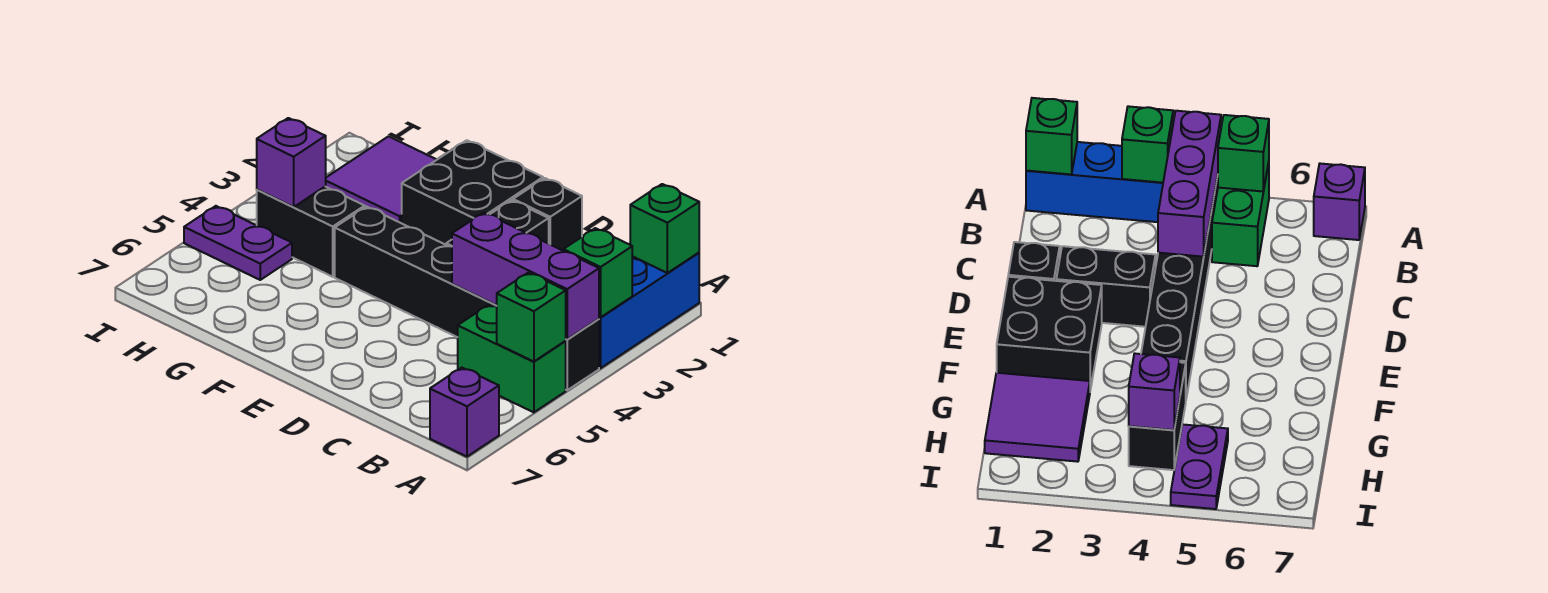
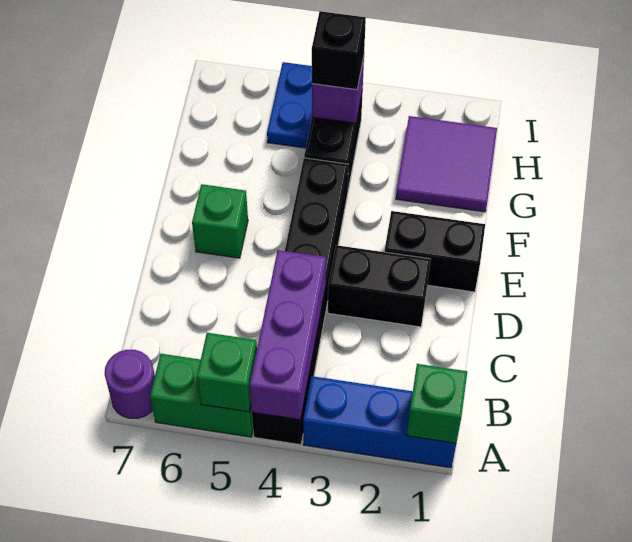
green 1x1 brick [563,228,632,317] -> green 1x1 brick moved to [192,184,248,258]
green 1x2 brick [458,304,566,412] -> green 1x2 brick turned to [150,354,253,437]
purple 1x1 brick [430,368,499,457] -> purple 1x1 round brick [104,350,155,418]
black 1x1 brick [513,178,582,250] -> black 1x1 brick moved to [312,11,366,90]
black 2x2 brick [402,140,543,245] -> black 1x2 brick [385,211,485,292]
purple 1x2 plate [184,206,292,280] -> blue 1x2 plate [267,62,312,148]

